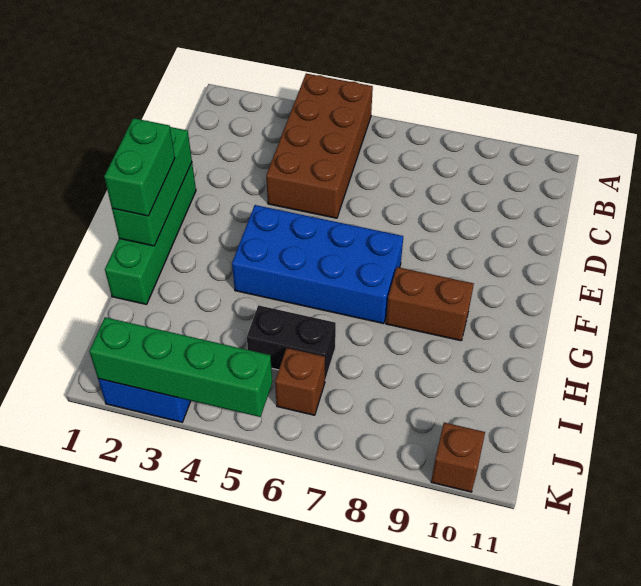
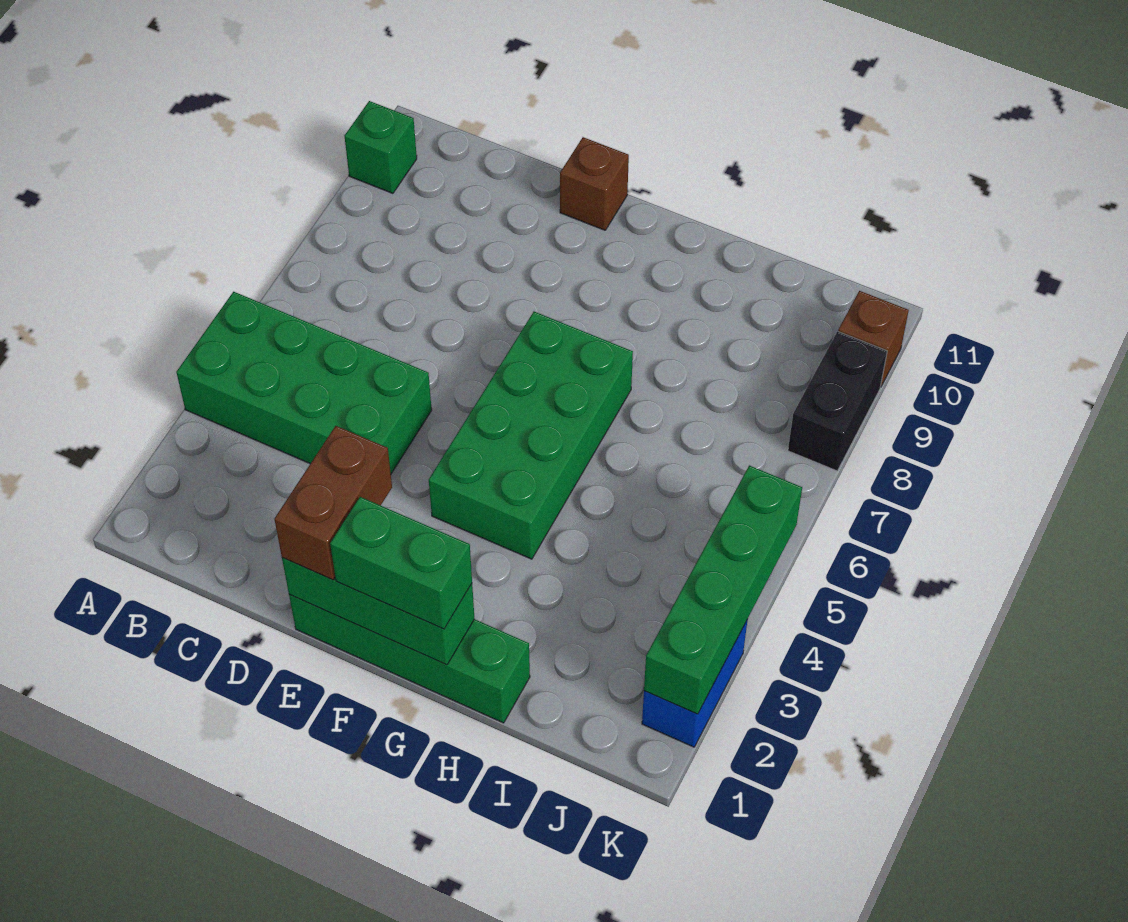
brown 2x4 brick [266,74,373,218] -> green 2x4 brick [176,292,432,474]
none -> green 1x1 brick [345,101,417,193]
blue 2x4 brick [232,205,403,324] -> green 2x4 brick [429,312,633,559]
brown 1x2 brick [386,267,474,341] -> brown 1x2 brick moved to [274,426,392,580]
black 1x2 brick [247,305,336,380] -> black 1x2 brick moved to [788,332,887,471]
brown 1x1 brick [275,348,325,415] -> brown 1x1 brick moved to [560,137,629,230]

